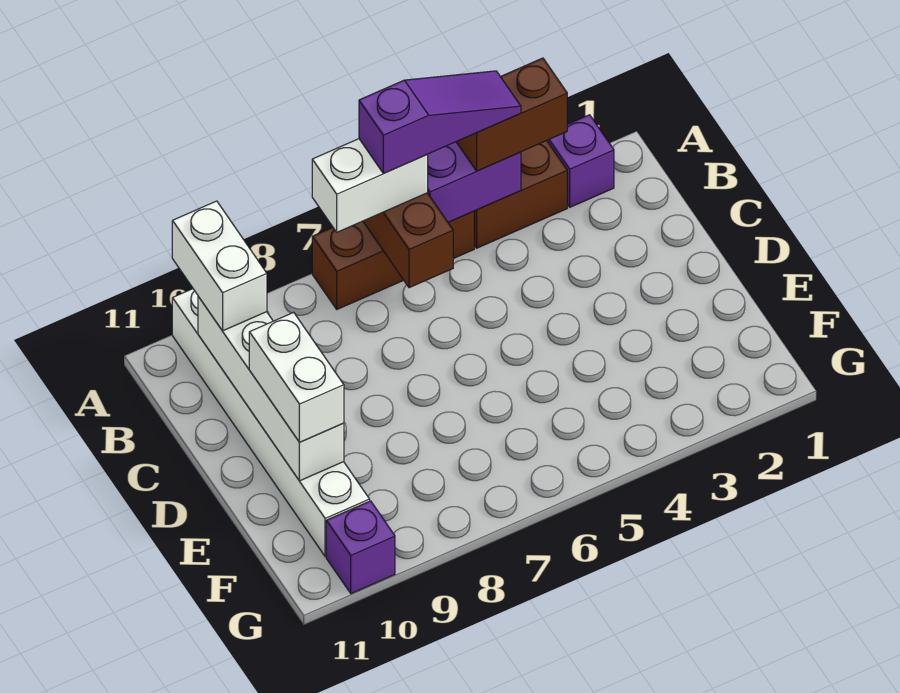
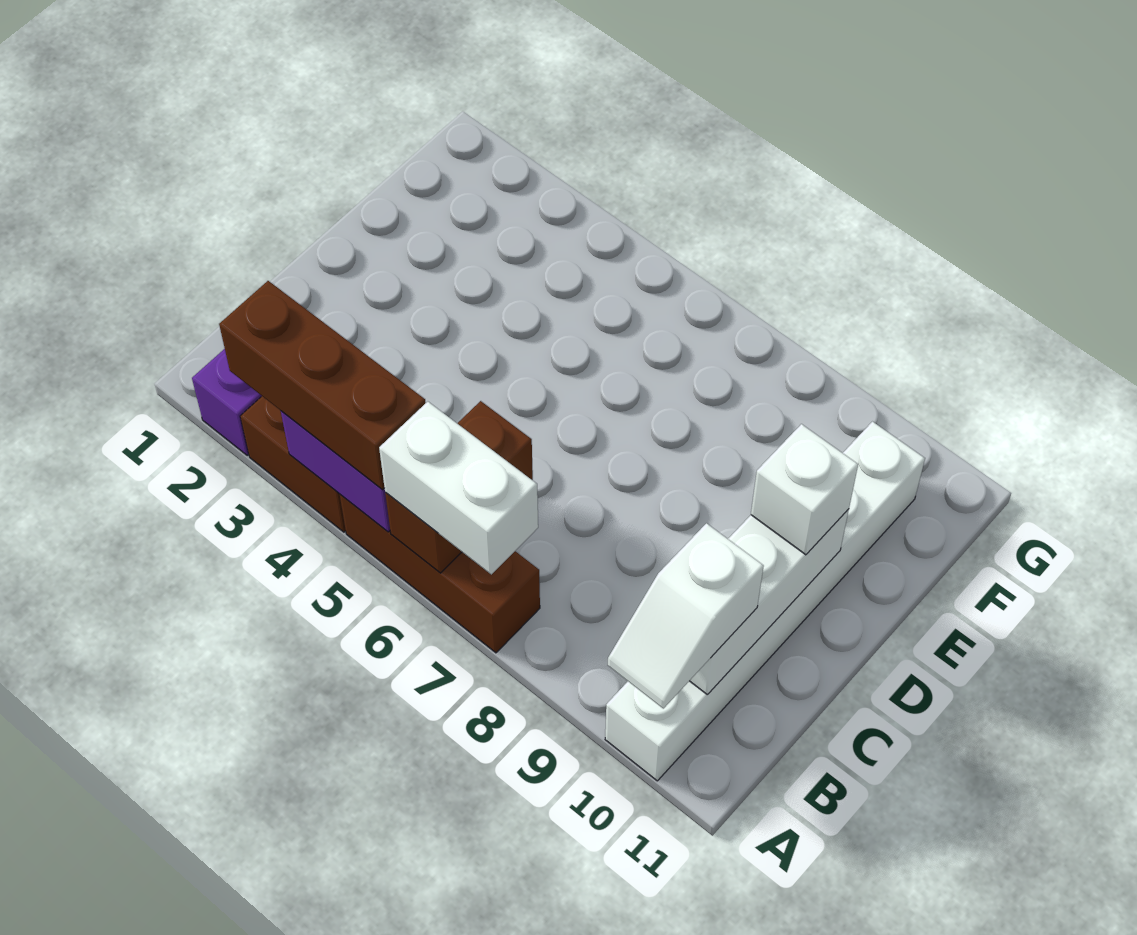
brown 1x2 brick [456,58,567,171] -> brown 1x3 brick [219,281,426,490]
purple 1x3 slope [359,71,521,173] -> none
white 1x2 brick [172,201,267,331] -> white 1x2 slope [608,523,764,708]
white 1x4 brick [198,296,344,481] -> white 1x3 brick [690,509,849,694]
white 1x2 brick [249,312,344,442] -> white 1x1 brick [751,424,858,555]
purple 1x1 brick [326,501,395,594] -> none

